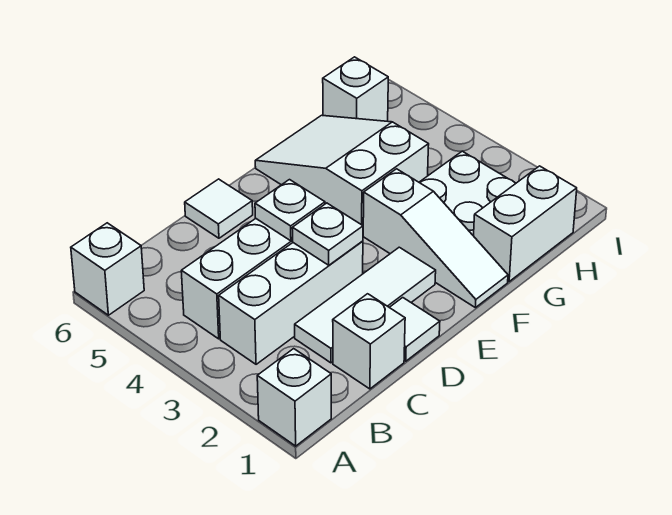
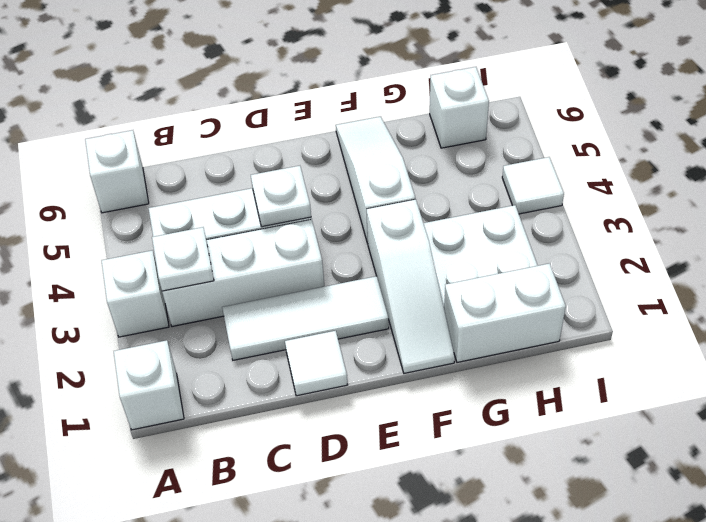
white 1x1 brick [333,294,405,389] -> white 1x1 brick moved to [102,250,169,337]
white 1x1 plate [292,203,363,265] -> white 1x1 plate moved to [152,227,214,291]
white 1x1 tile [185,179,253,238] -> white 1x1 tile moved to [502,157,564,214]
white 2x3 slope [255,115,429,225] -> white 1x3 slope [336,117,415,244]

